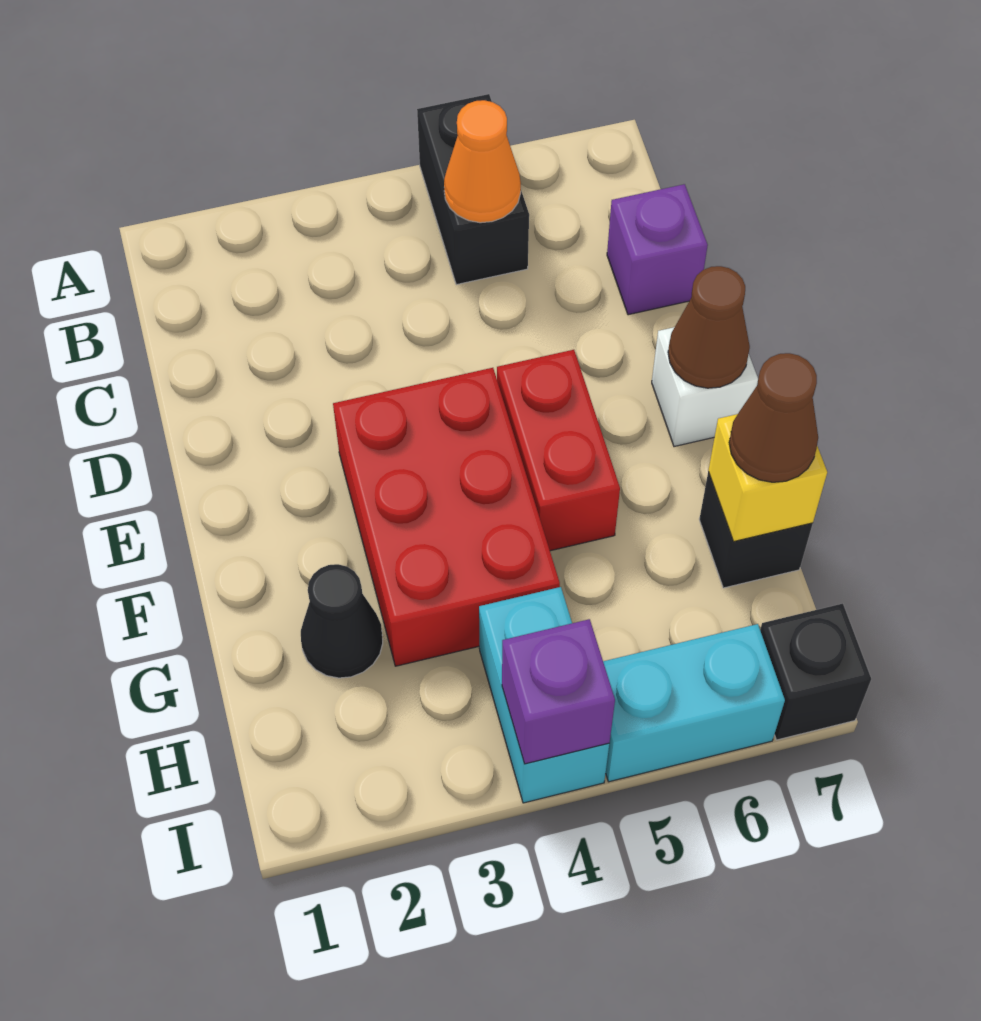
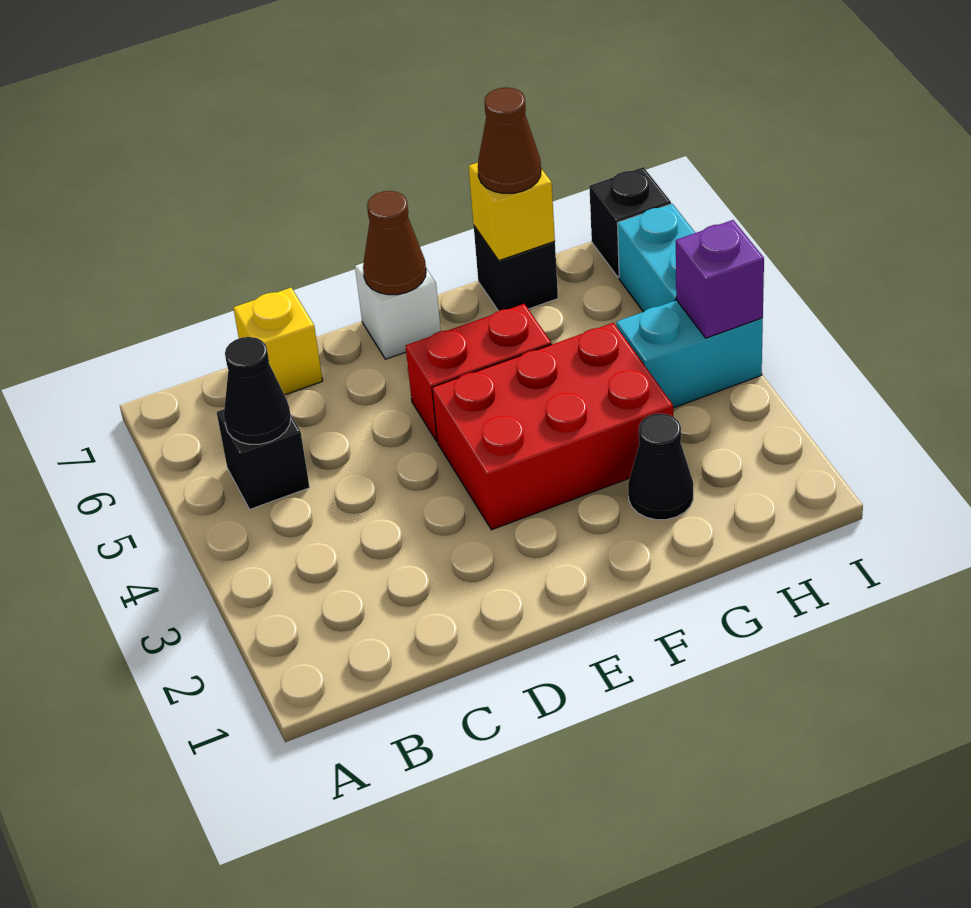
black 1x2 brick [417,94,529,285] -> black 1x1 brick [217,409,310,509]
orange 1x1 cone [444,100,521,223] -> black 1x1 cone [224,337,291,444]
purple 1x1 brick [607,184,708,315] -> yellow 1x1 brick [233,288,322,395]

